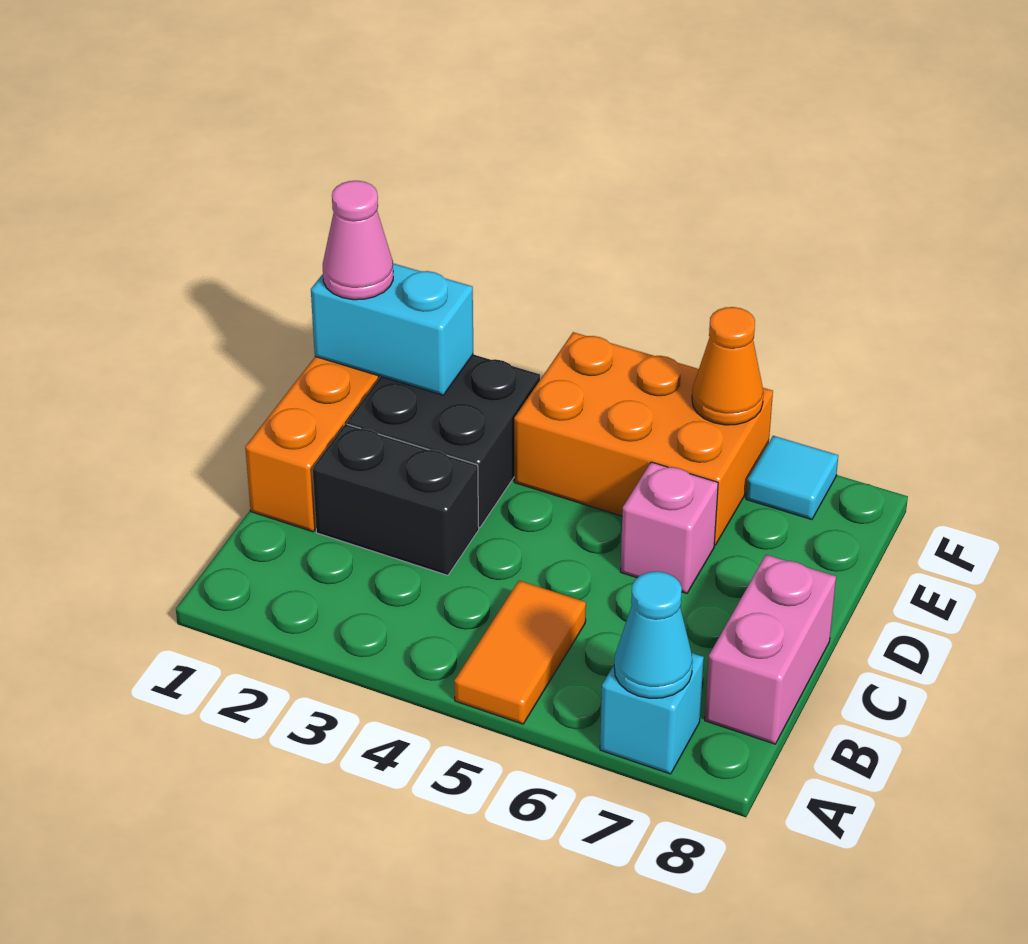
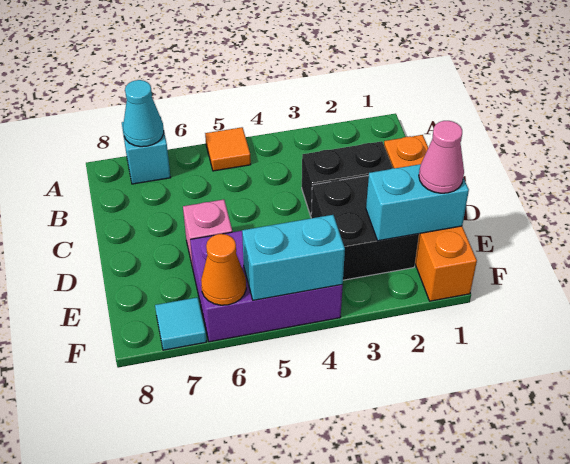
orange 1x2 tile [454,581,586,724] -> orange 1x1 tile [205,127,251,171]
pink 1x2 brick [705,555,836,744] -> none
orange 2x3 brick [514,332,773,545] -> purple 2x3 brick [190,231,343,342]
none -> cyan 1x2 brick [242,215,345,300]

